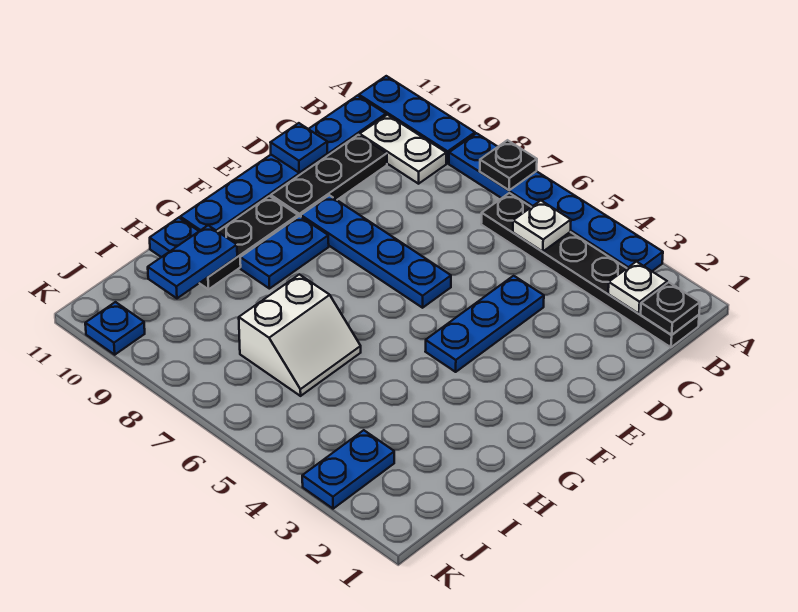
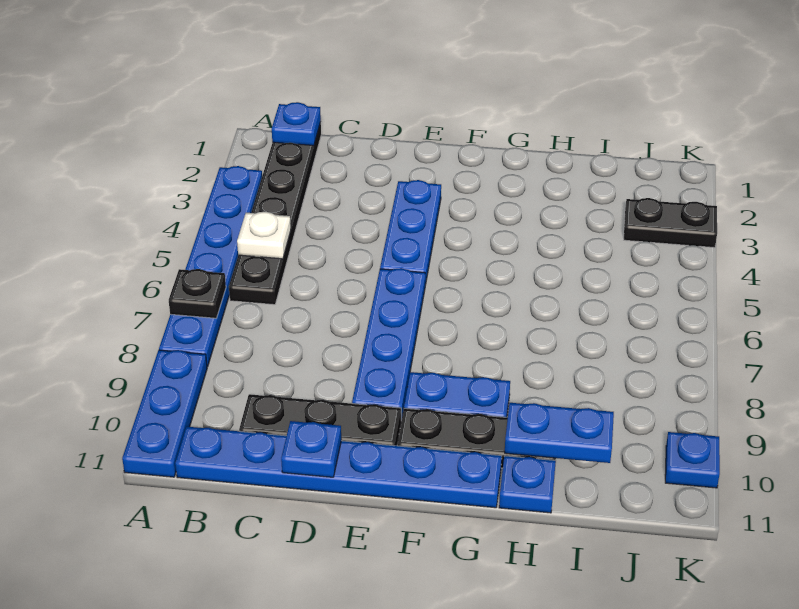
black 1x1 plate [641,282,700,335] -> blue 1x1 plate [272,102,321,146]
white 1x1 plate [608,262,667,314] -> none
white 1x2 plate [360,115,446,184] -> none
blue 1x3 plate [425,276,544,372] -> blue 1x3 plate turned to [380,180,441,285]
white 2x2 slope [239,274,361,396] -> none
blue 1x2 plate [302,430,394,509] -> black 1x2 plate [624,198,717,248]

